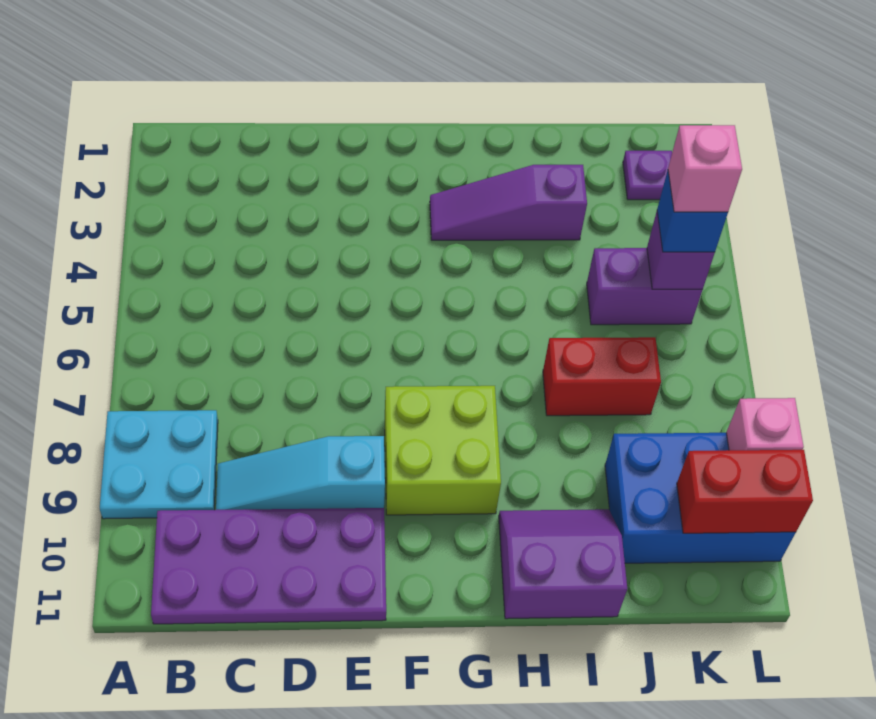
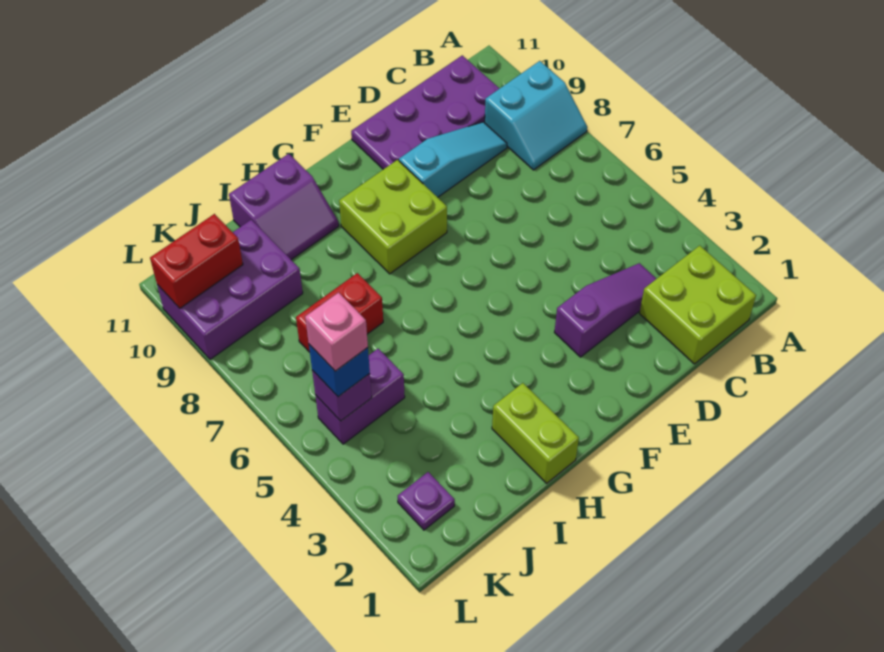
cyan 2x2 plate [100,410,218,519] -> cyan 2x2 slope [485,61,587,170]
none -> lime 2x2 brick [639,246,756,364]
purple 1x3 slope [430,165,587,240] -> purple 1x3 slope moved to [554,263,657,357]
none -> lime 1x2 brick [492,383,579,483]
blue 2x3 brick [605,433,796,563] -> purple 2x3 brick [157,220,303,359]
pink 1x1 brick [726,398,804,450] -> none

